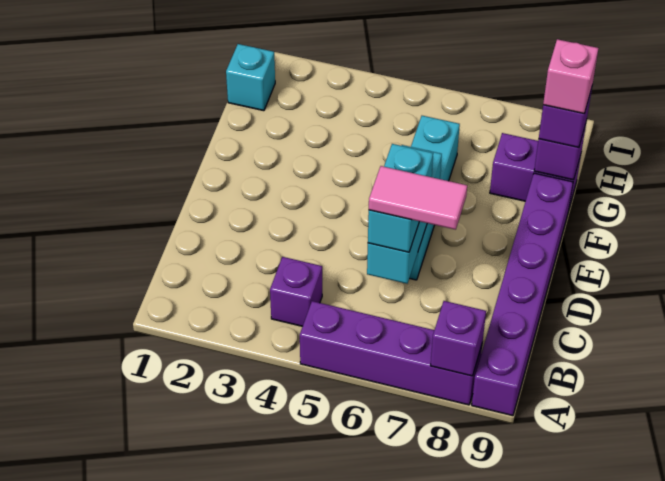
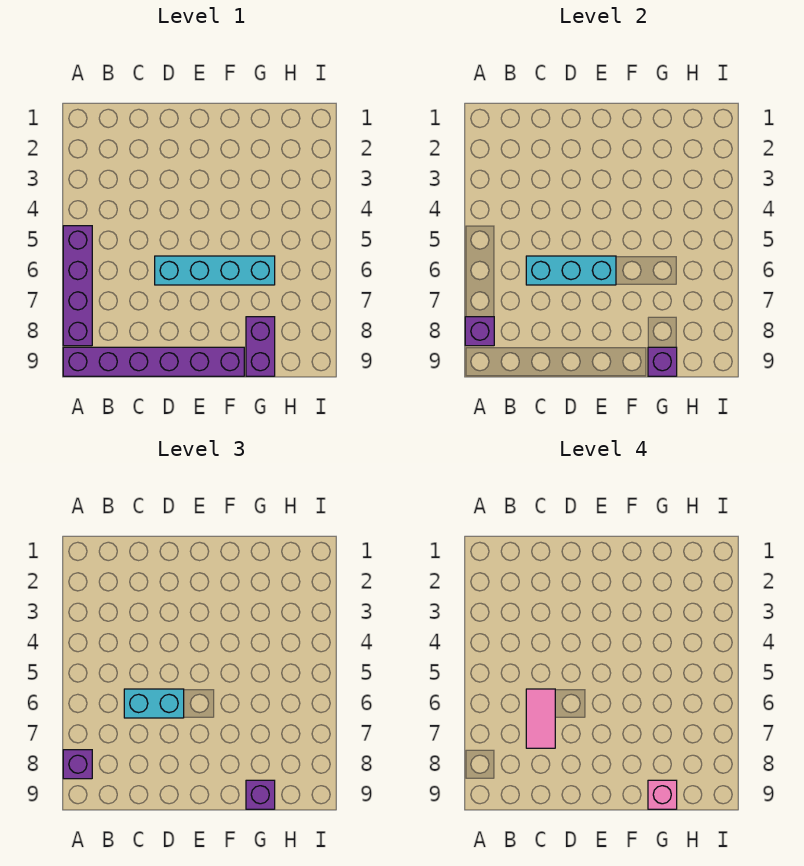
purple 1x1 brick [270,257,322,326] -> purple 1x1 brick moved to [63,750,92,779]
cyan 1x1 brick [226,44,275,111] -> none

